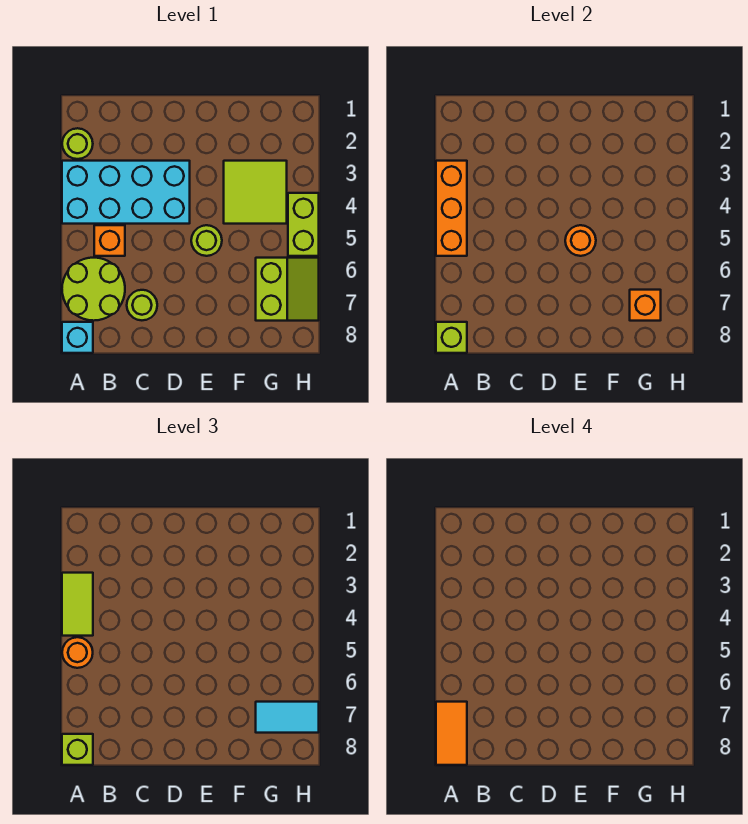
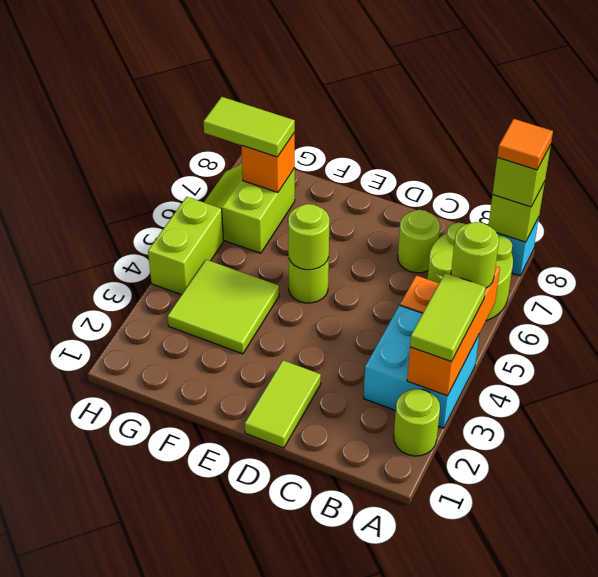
cyan 2x4 brick [62,161,190,224] -> cyan 2x2 brick [364,305,479,428]
orange 1x1 round brick [62,637,93,668] -> lime 1x1 round brick [451,222,499,288]
orange 1x2 tile [436,702,467,765] -> orange 1x1 tile [497,119,553,170]
none -> lime 1x2 tile [245,360,321,448]
orange 1x1 round brick [565,225,596,256] -> lime 1x1 round brick [288,204,329,270]
cyan 1x2 tile [256,702,319,733] -> lime 1x2 tile [203,97,295,157]

